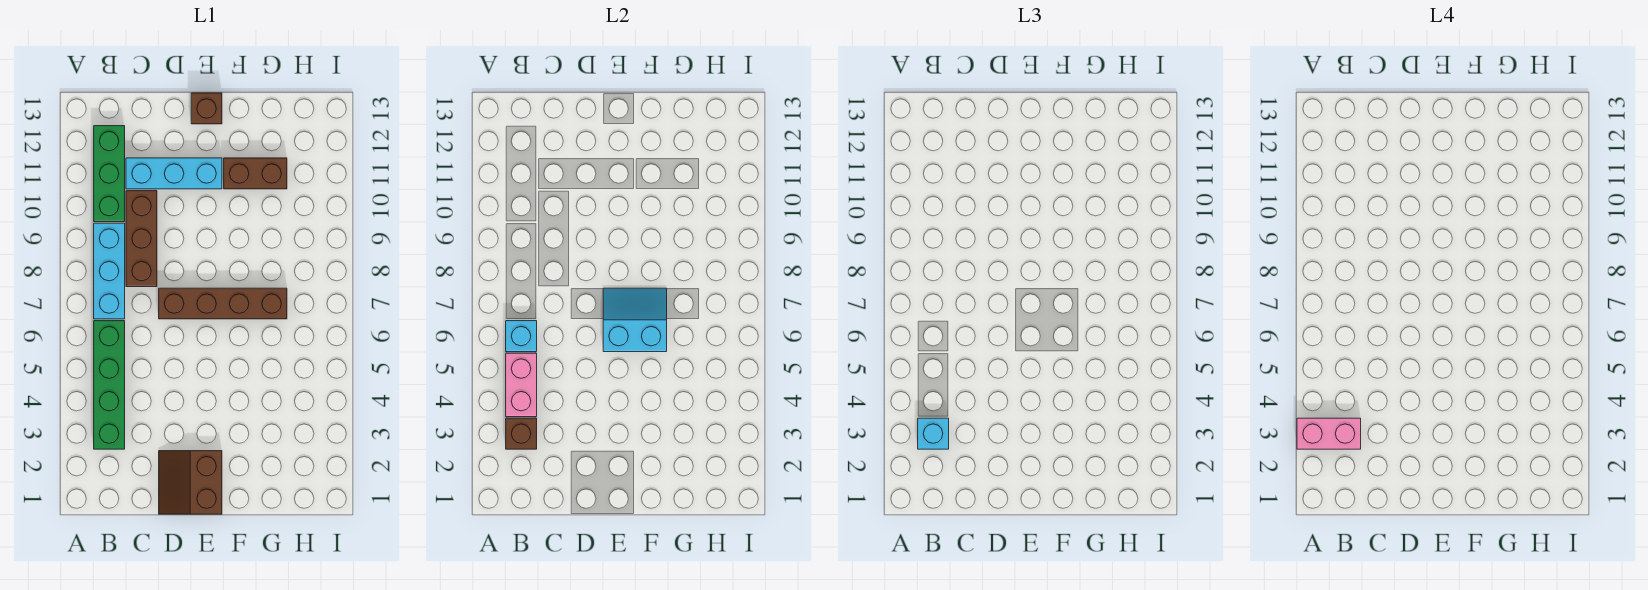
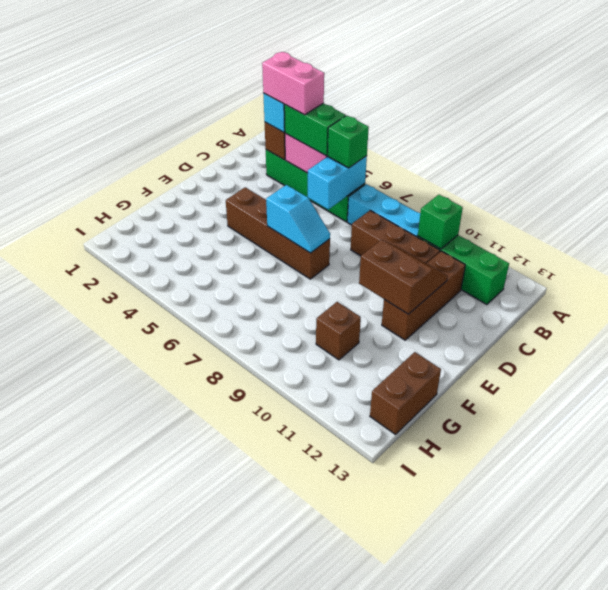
pink 1x2 brick [1297,418,1361,449] -> pink 1x2 brick turned to [262,52,324,115]
none -> green 1x2 brick [284,103,346,156]
cyan 1x1 brick [506,321,537,352] -> cyan 1x2 brick [308,156,367,209]
none -> green 1x1 brick [328,116,369,168]
none -> green 1x1 brick [418,195,463,249]
cyan 1x3 brick [126,158,222,189] -> brown 1x3 brick [382,251,465,340]
brown 2x2 slope [159,451,222,514] -> brown 2x2 slope moved to [359,240,448,314]
brown 1x4 brick [159,288,287,319] -> brown 1x4 brick turned to [226,187,330,279]
cyan 2x2 slope [603,288,667,352] -> cyan 1x2 slope [266,185,330,253]
brown 1x1 brick [191,93,222,124] -> brown 1x1 brick moved to [316,302,361,360]
brown 1x2 brick [224,158,287,189] -> brown 1x2 brick moved to [370,352,441,434]

